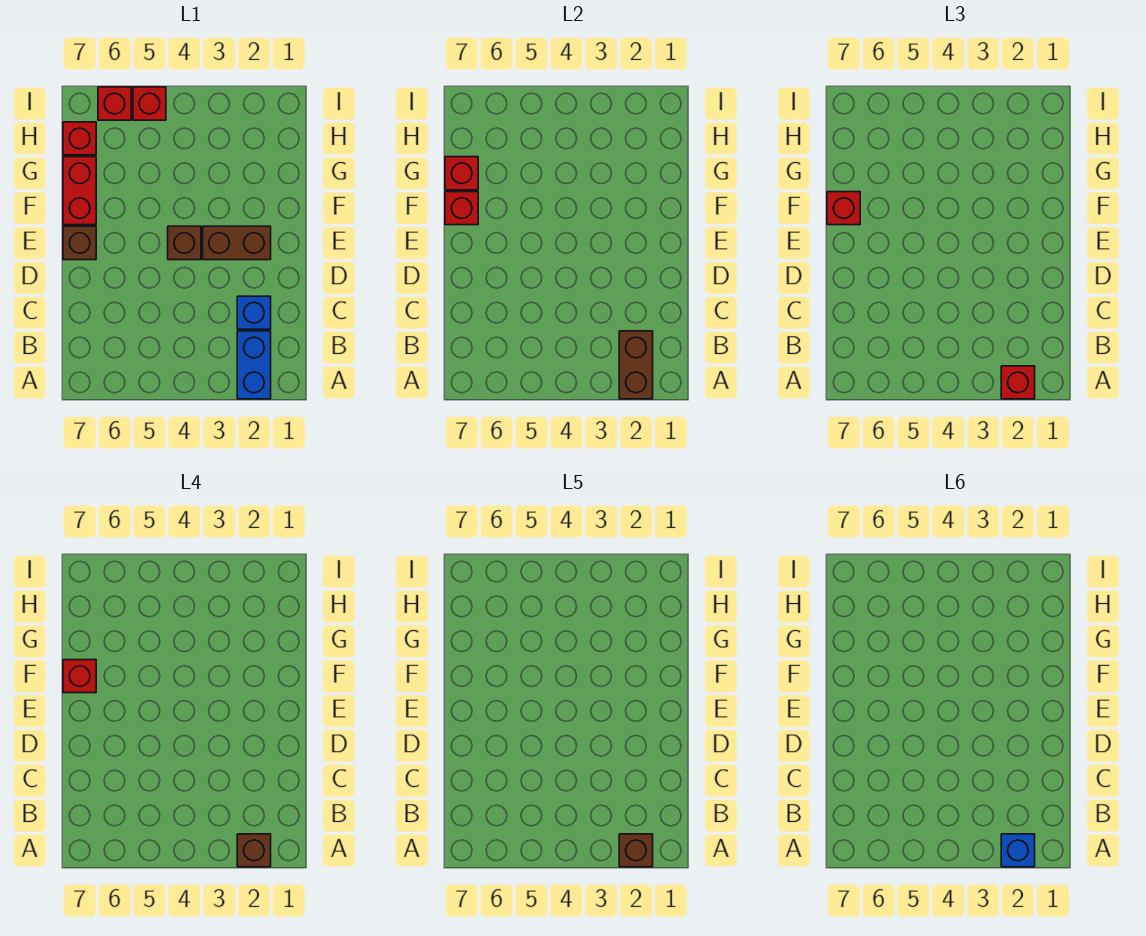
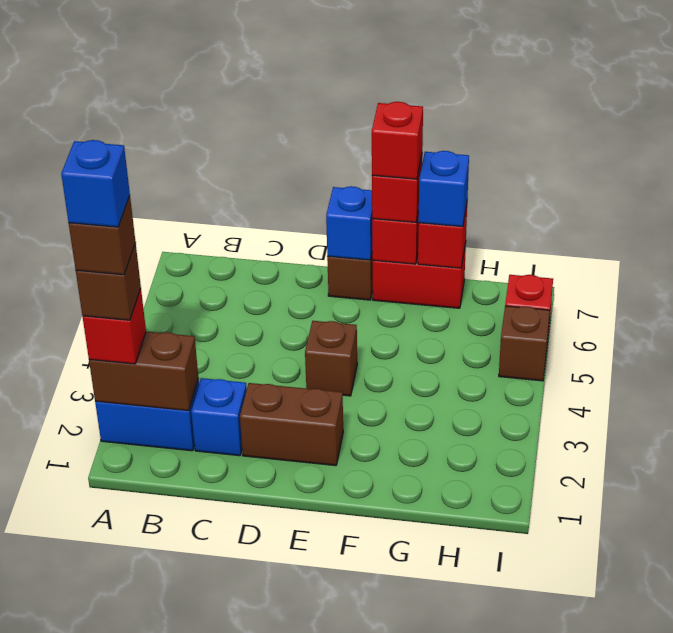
brown 1x2 brick [203,226,271,260] -> brown 1x2 brick turned to [240,383,343,466]
none -> blue 1x1 brick [326,186,372,260]
none -> blue 1x1 brick [418,151,469,227]
red 1x1 brick [63,122,96,155] -> none
red 1x1 brick [133,87,166,120] -> brown 1x1 brick [499,306,550,381]

